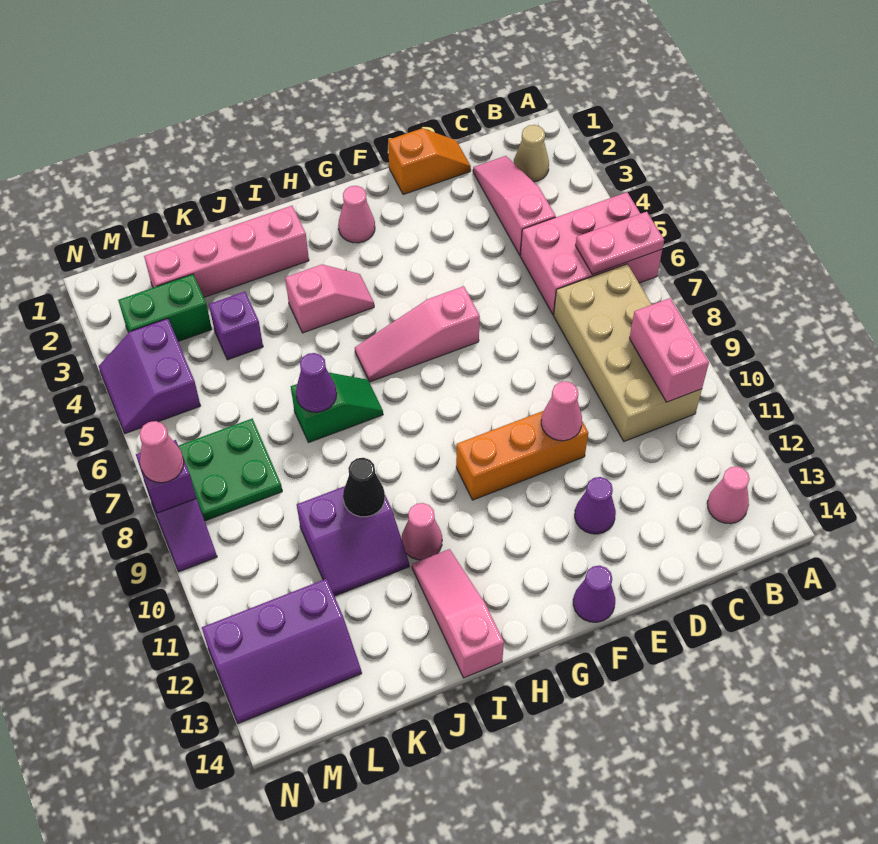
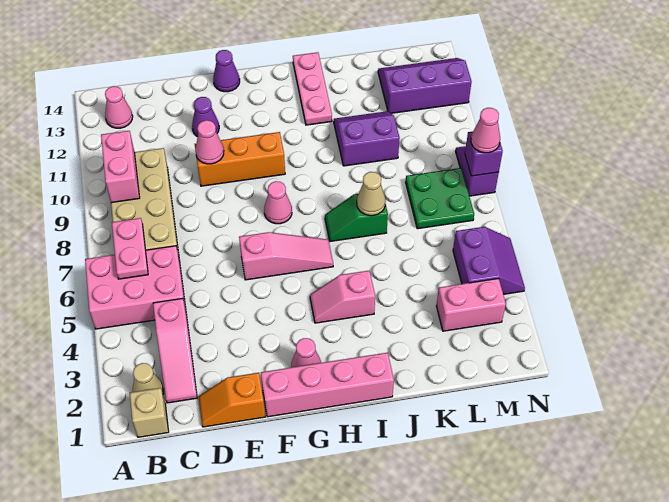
pink 1x2 plate [576,212,664,274] -> pink 1x2 plate turned to [112,218,148,279]
none -> tan 1x1 brick [130,388,169,437]
pink 1x4 brick [144,206,309,297] -> pink 1x4 brick moved to [261,353,394,417]
pink 1x1 cone [402,503,442,560] -> pink 1x1 cone moved to [264,181,292,224]
pink 1x3 slope [412,549,504,678] -> pink 1x3 plate [293,52,332,125]
purple 1x1 cone [296,353,337,412] -> tan 1x1 cone [357,172,386,216]
black 1x1 cone [343,458,385,517] -> none
purple 1x1 brick [209,292,263,360] -> none
green 1x2 brick [118,274,212,341] -> pink 1x2 brick [436,278,506,331]

